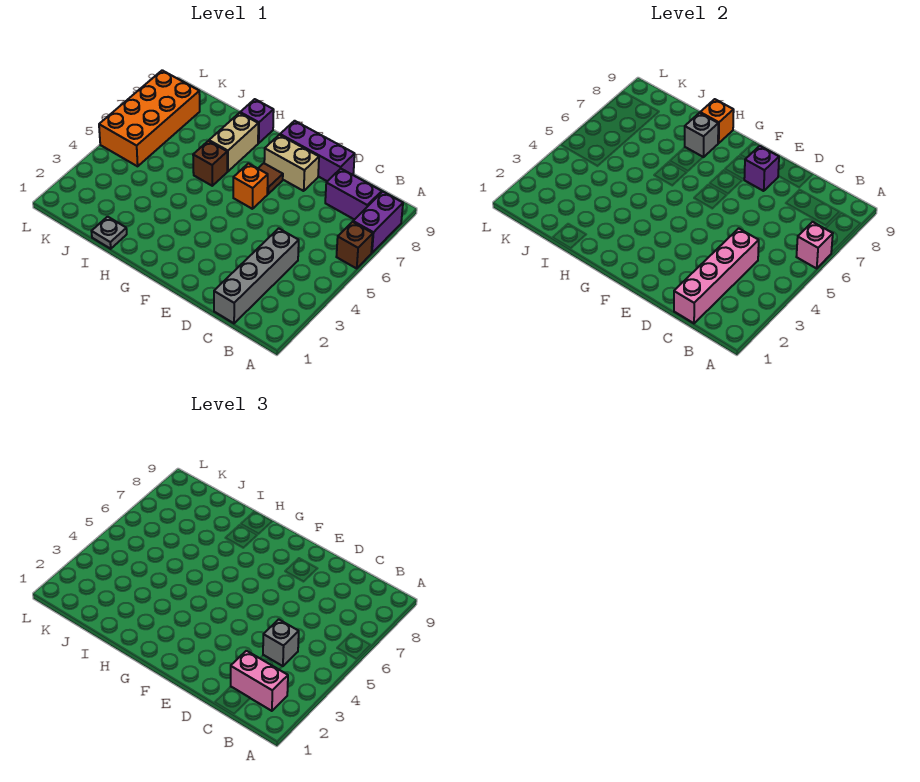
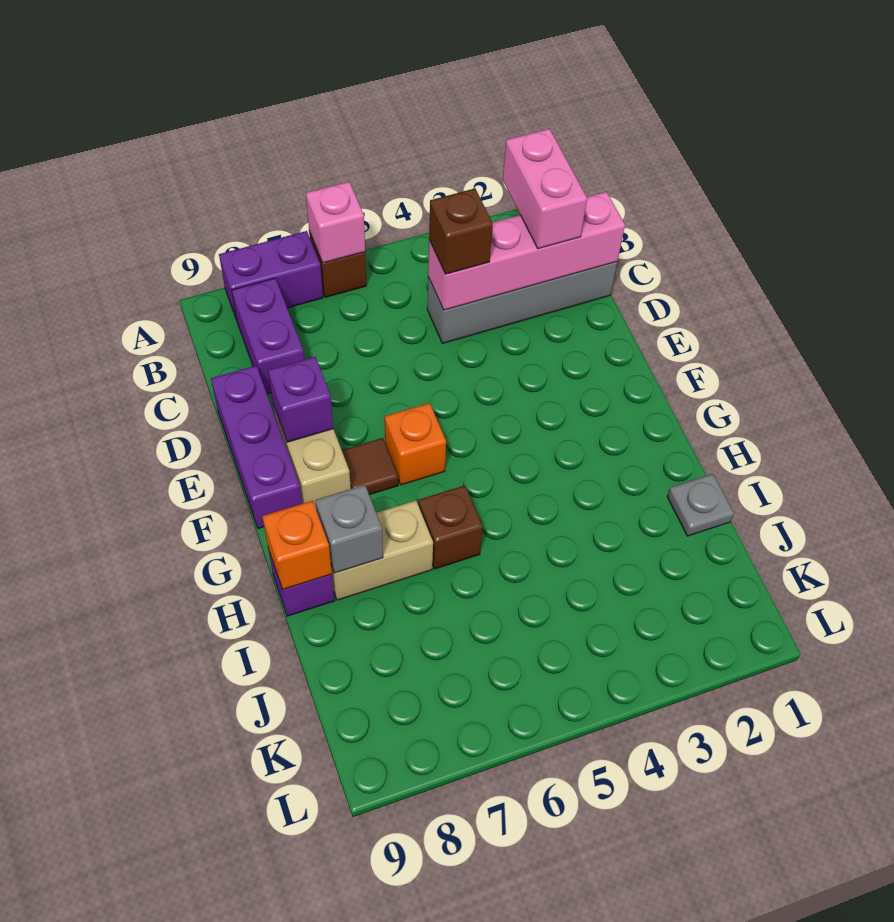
grey 1x1 brick [263,619,299,666] -> brown 1x1 brick [429,189,493,274]
orange 2x4 brick [99,70,200,166] -> none

